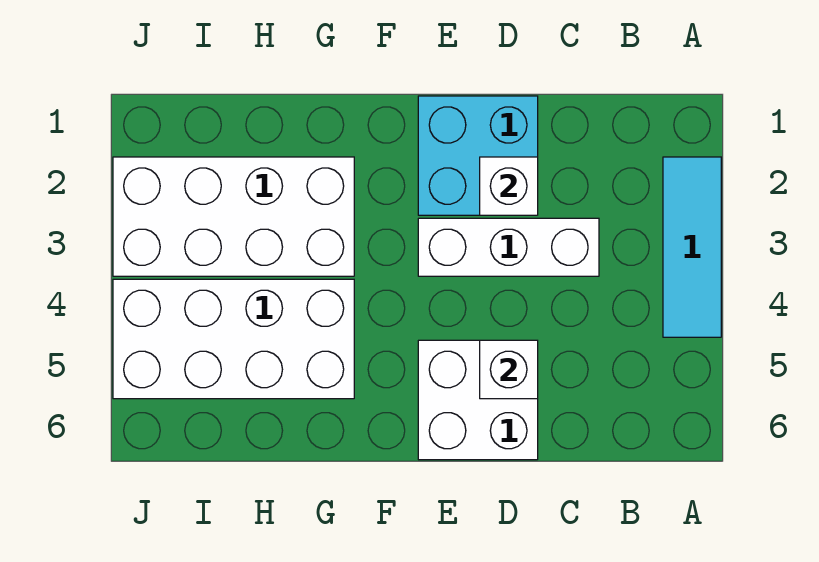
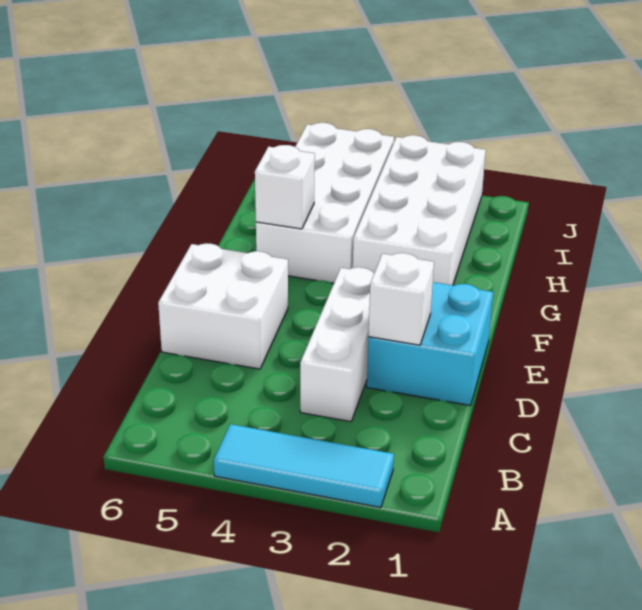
white 1x1 brick [480,340,538,399] -> white 1x1 brick moved to [255,145,315,229]

